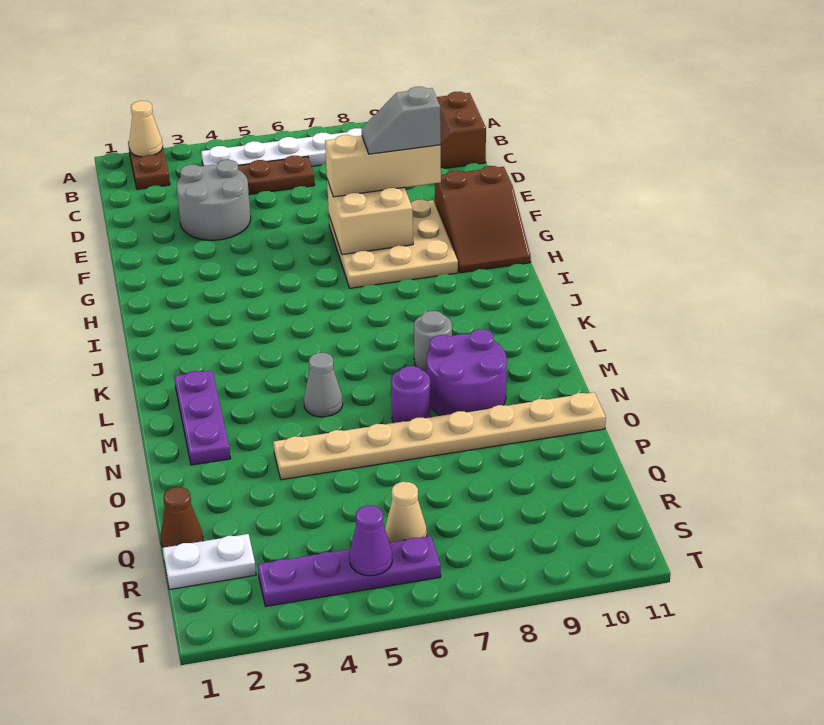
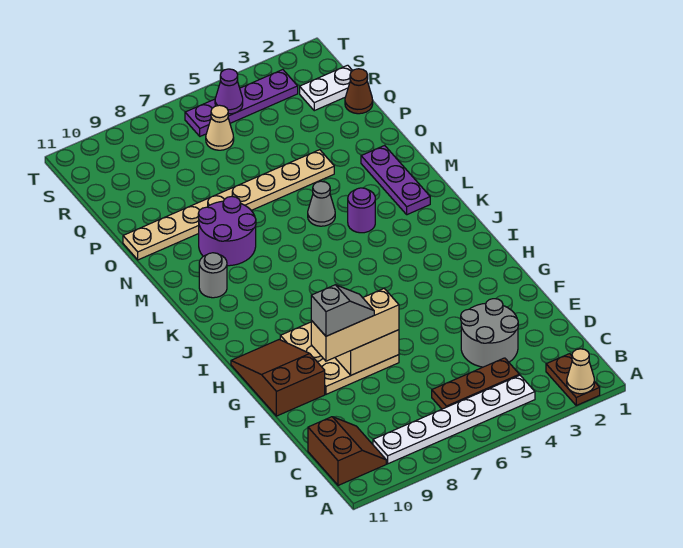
grey 1x1 round brick [414,311,452,373] -> grey 1x1 round brick moved to [199,253,227,298]
purple 1x1 round brick [391,366,431,423] -> purple 1x1 round brick moved to [348,188,375,233]

